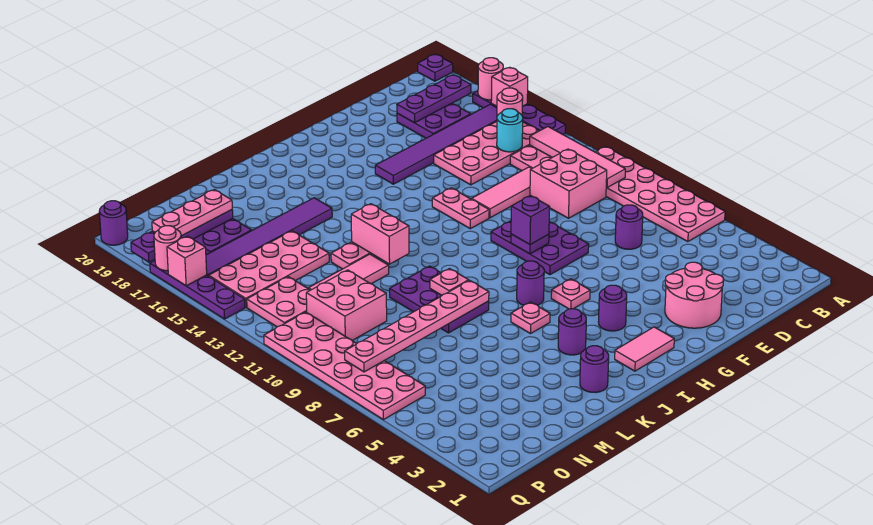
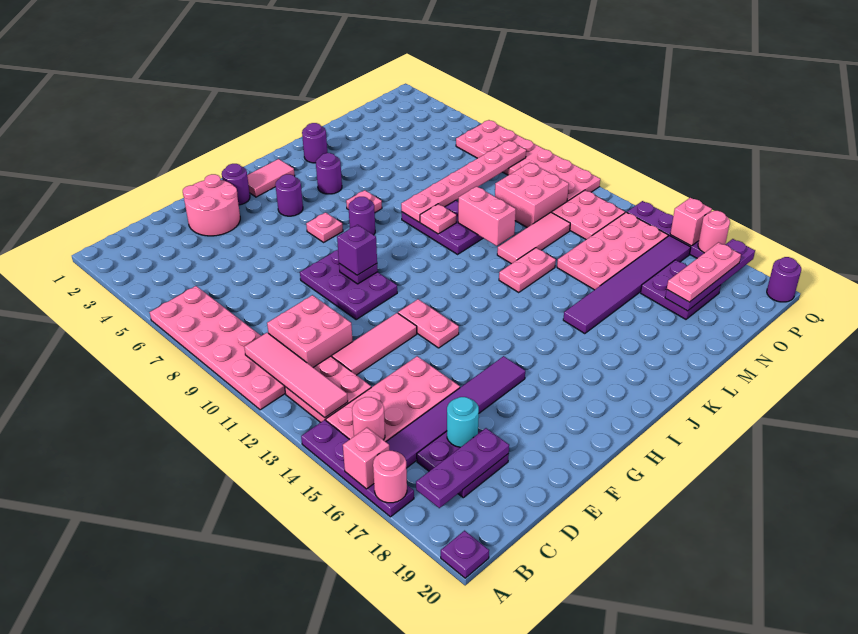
cyan 1x1 round brick [497,109,523,152] -> cyan 1x1 round brick moved to [447,397,479,447]
purple 1x1 round brick [615,205,643,249] -> purple 1x1 round brick moved to [222,164,250,205]
pink 1x2 brick [351,204,409,264] -> pink 1x2 brick moved to [458,186,516,246]

